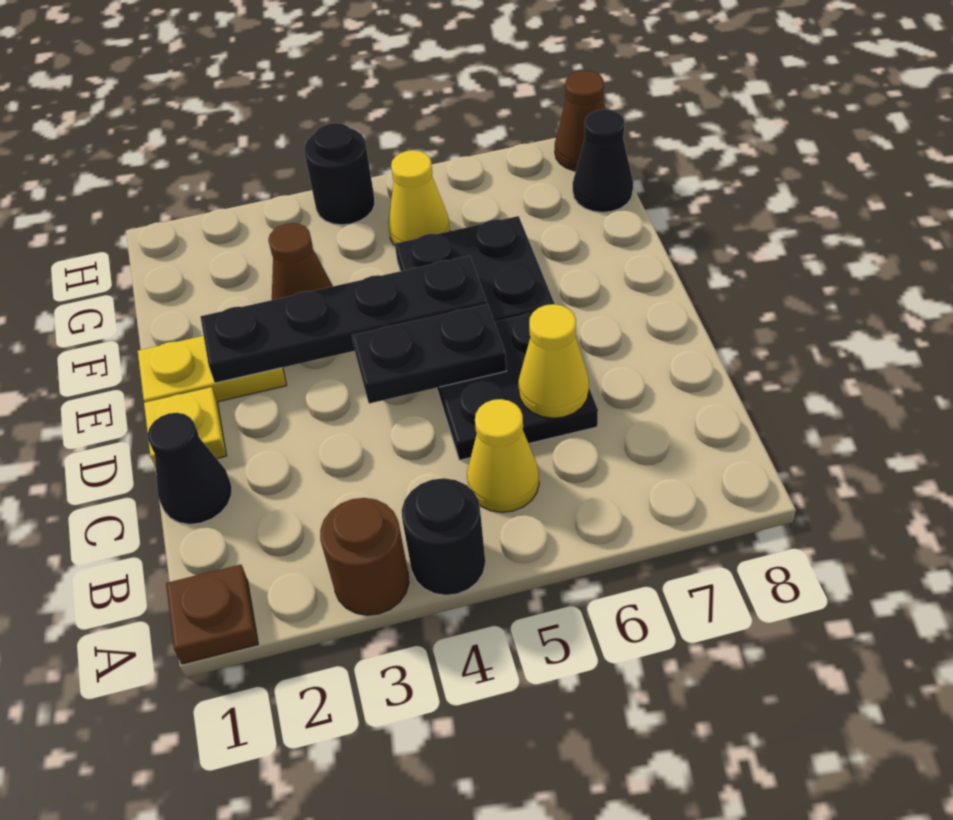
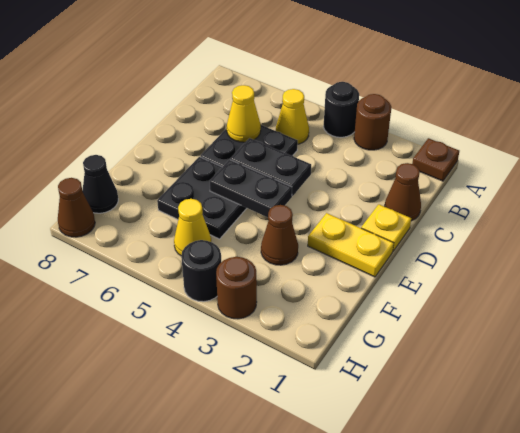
black 1x1 cone [148,413,232,524] -> brown 1x1 cone [385,163,421,221]
black 1x4 plate [200,256,487,383] -> black 1x2 plate [210,160,292,217]
none -> brown 1x1 round brick [216,257,257,319]

